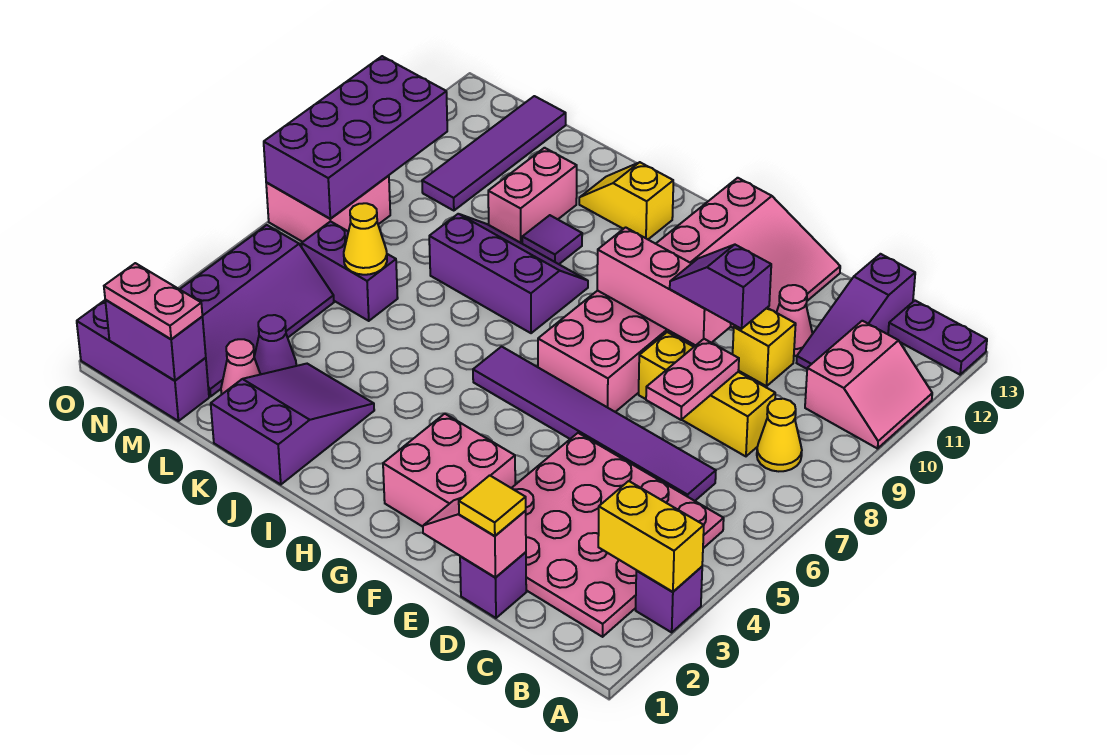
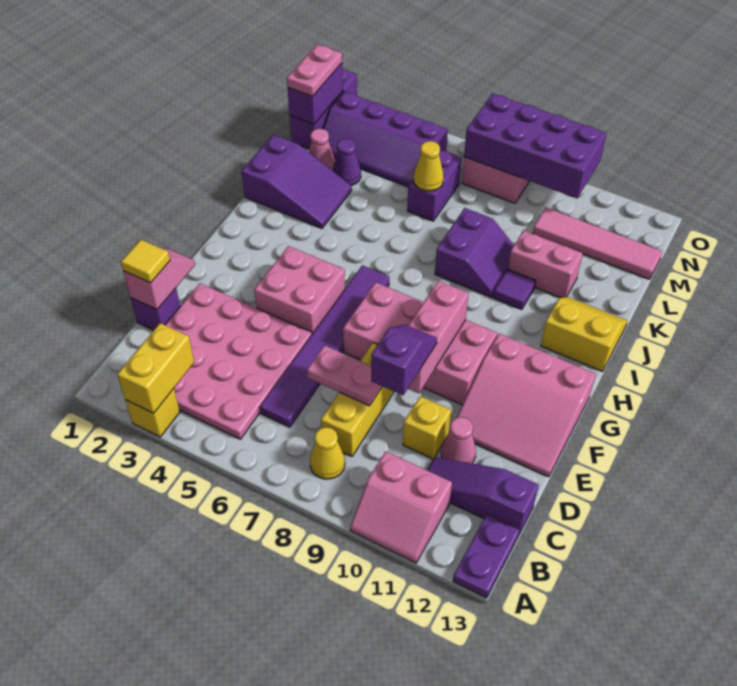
purple 1x1 brick [636,567,702,632] -> yellow 1x1 brick [125,389,180,437]
pink 2x2 brick [383,414,515,527] -> pink 2x2 brick moved to [254,246,345,334]
purple 2x3 slope [429,214,588,333] -> purple 2x2 slope [435,208,514,297]
yellow 1x2 slope [579,162,673,239] -> yellow 2x2 slope [541,297,628,372]
purple 1x4 tile [422,96,566,211] -> pink 1x4 tile [533,208,663,279]

